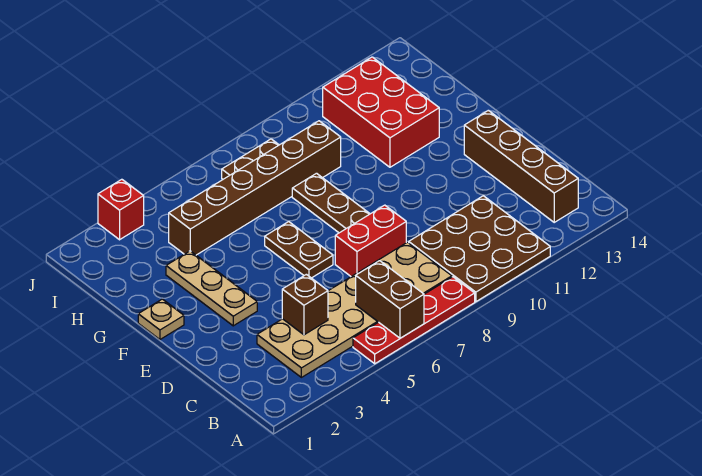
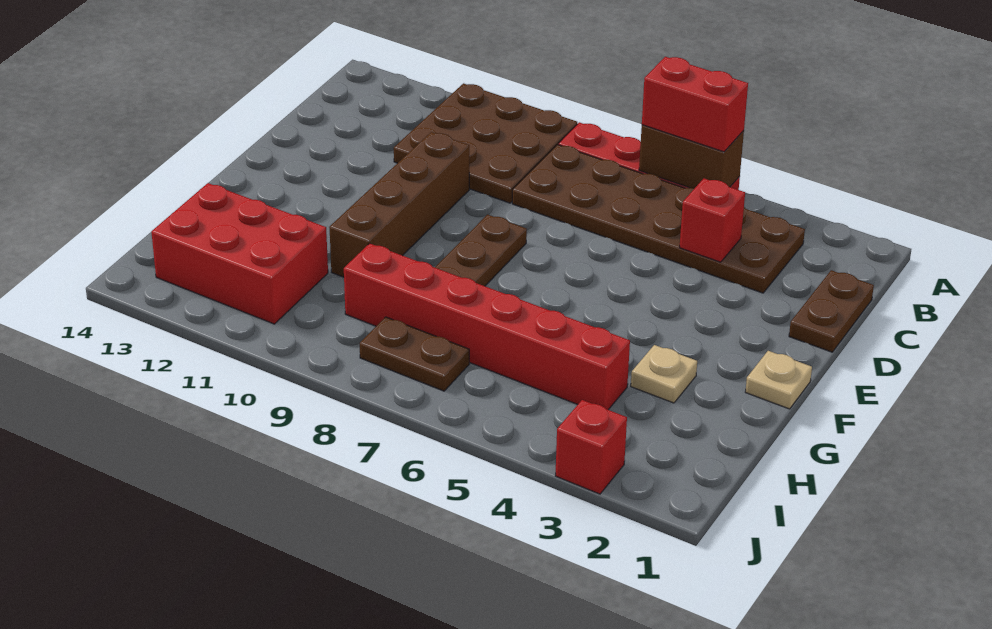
brown 1x2 brick [356,261,424,338] -> brown 1x2 brick turned to [639,125,744,189]
tan 2x6 plate [257,242,452,377] -> brown 2x6 plate [512,145,805,293]
brown 1x4 brick [464,110,578,222] -> brown 1x4 brick moved to [329,132,469,277]
brown 1x1 brick [282,274,328,335] -> red 1x1 brick [679,178,745,262]
red 1x2 brick [335,205,406,277] -> red 1x2 brick moved to [642,57,748,152]
tan 1x3 plate [166,251,257,326] -> tan 1x1 plate [631,345,697,403]
brown 1x2 plate [265,222,333,278] -> brown 1x2 plate moved to [789,270,874,352]
red 2x3 brick [323,57,439,167] -> red 2x3 brick turned to [151,183,328,324]
brown 1x6 brick [169,121,341,255] -> red 1x6 brick [344,243,630,410]

